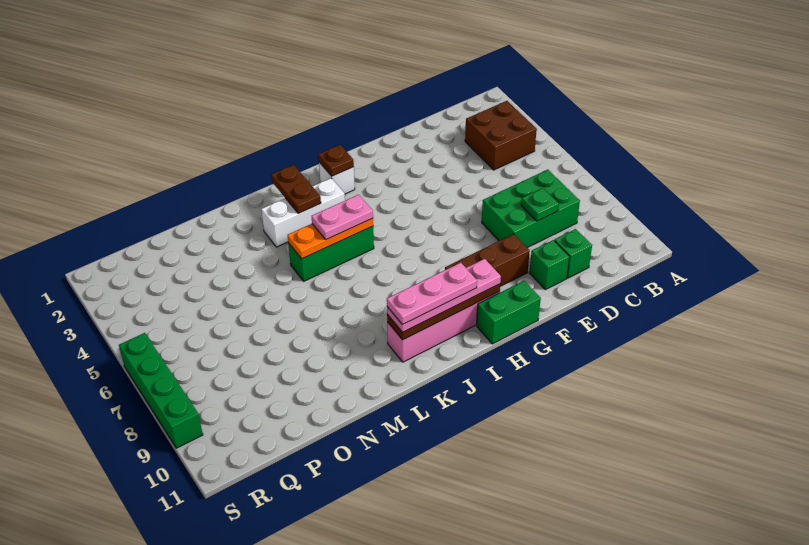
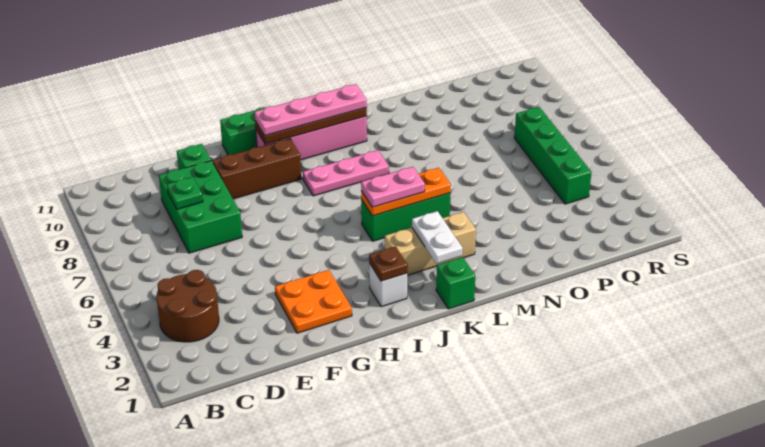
brown 2x2 brick [465,101,537,170] -> brown 2x2 round brick [157,270,219,342]
green 2x3 brick [482,170,580,248] -> green 2x3 brick turned to [159,161,242,253]
green 1x1 brick [554,229,592,278] -> green 1x1 brick moved to [436,257,475,309]
none -> orange 2x2 plate [275,270,352,333]
pink 1x3 plate [387,263,477,325] -> pink 1x3 plate moved to [303,150,389,196]
white 1x3 brick [261,178,345,247] -> tan 1x3 brick [385,212,476,275]
brown 1x2 plate [271,165,321,214] -> white 1x2 plate [412,211,463,264]
green 1x4 brick [119,333,203,448] -> green 1x4 brick moved to [514,107,592,204]

